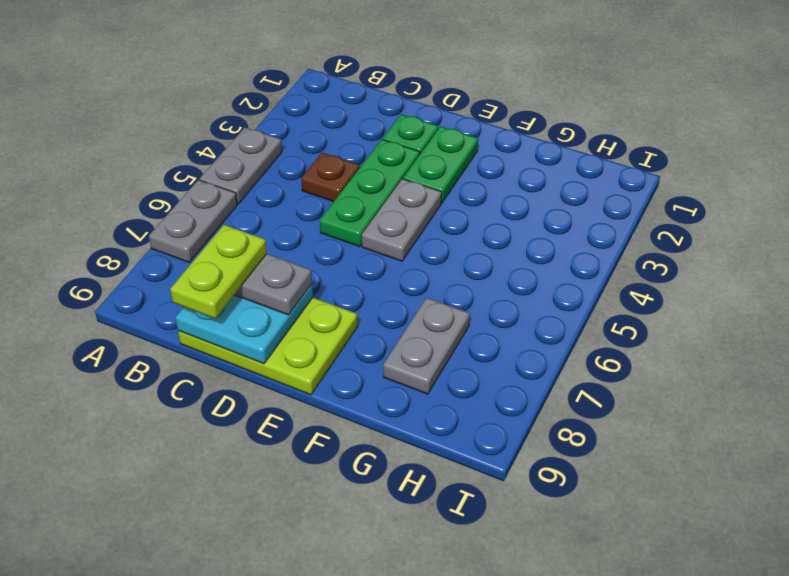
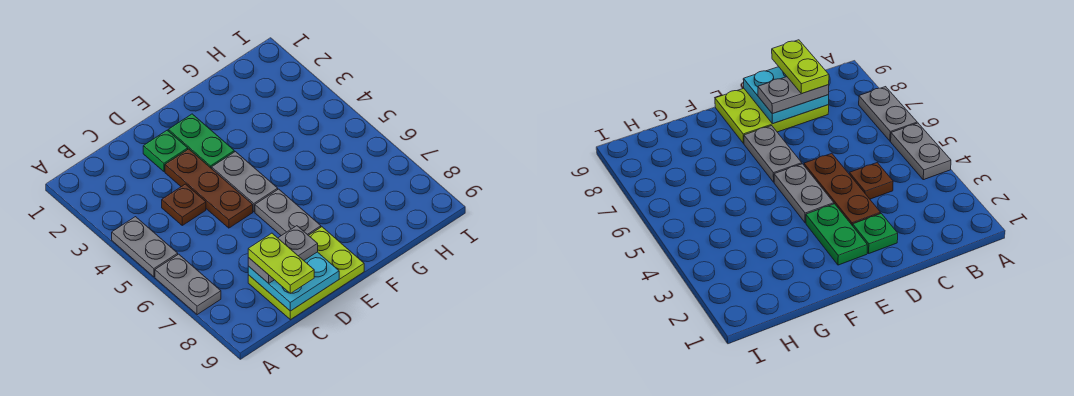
green 1x3 plate [320,139,420,247] -> brown 1x3 plate [165,149,253,228]
grey 1x2 plate [383,298,470,394] -> grey 1x2 plate moved to [255,189,321,236]

